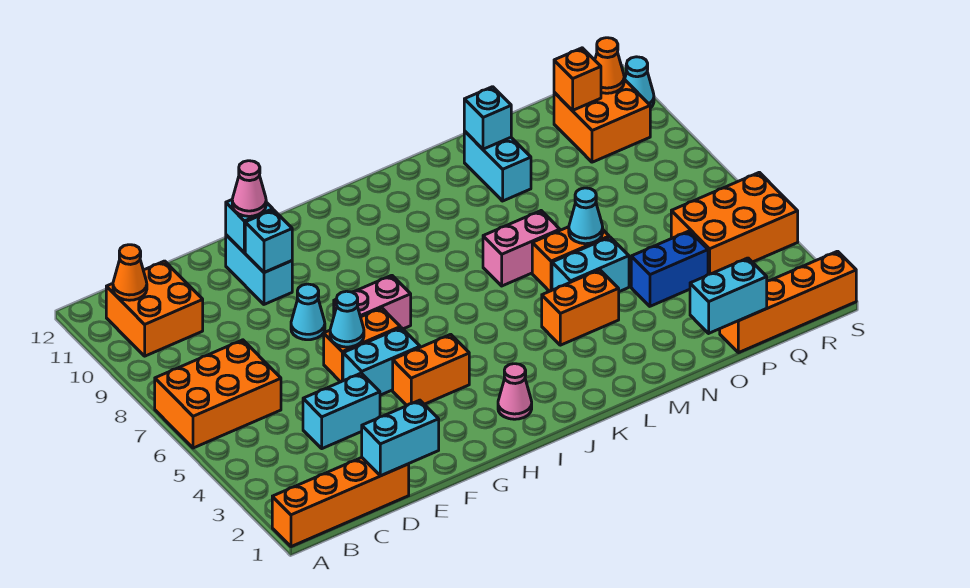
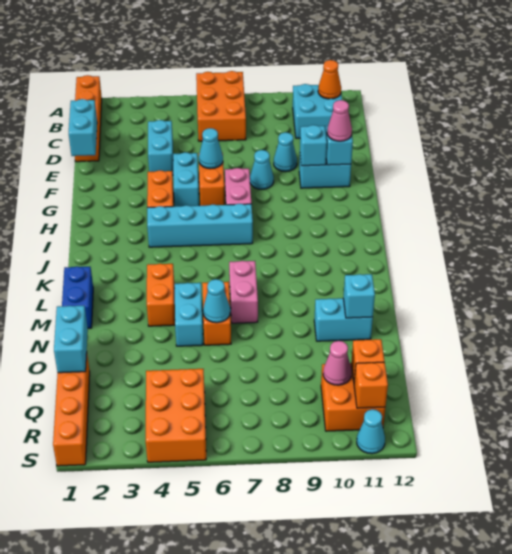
orange 2x2 brick [106,261,203,356] -> cyan 2x2 brick [293,84,342,138]
none -> cyan 1x1 cone [274,132,297,172]
pink 1x1 cone [498,364,532,419] -> pink 1x1 cone moved to [323,341,352,385]
none -> cyan 1x4 brick [147,204,253,247]
blue 1x2 brick [631,231,708,306] -> blue 1x2 brick moved to [62,266,93,328]
orange 1x1 cone [595,38,624,93] -> orange 1x1 brick [354,362,388,408]

